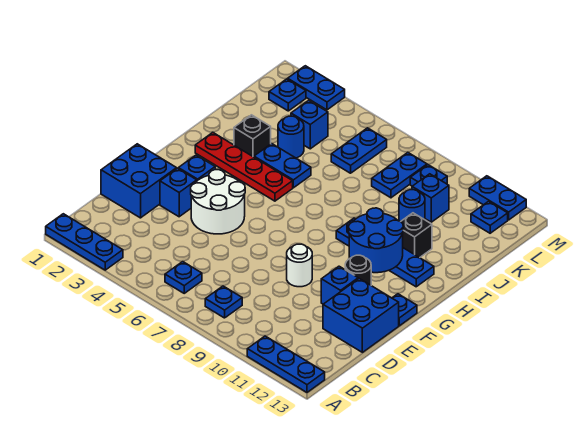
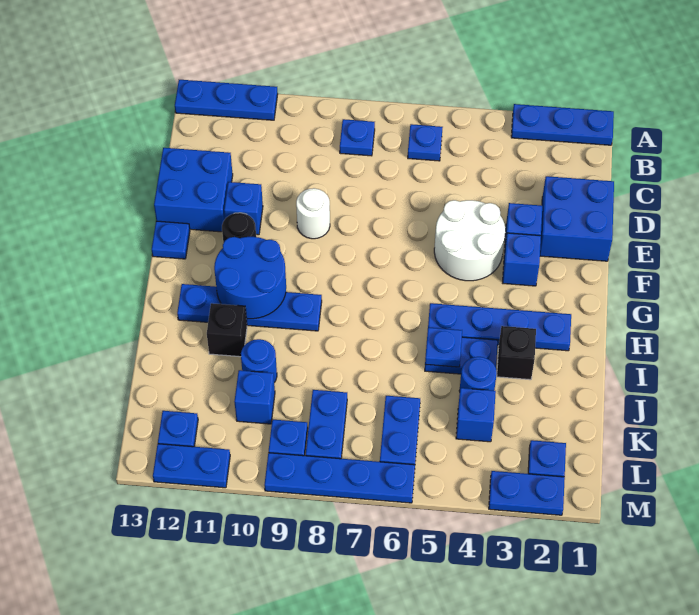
red 1x4 plate [195,133,293,201] -> blue 1x4 plate [428,303,571,351]
none -> blue 1x1 plate [425,327,462,367]
none -> blue 1x4 plate [264,453,415,503]

